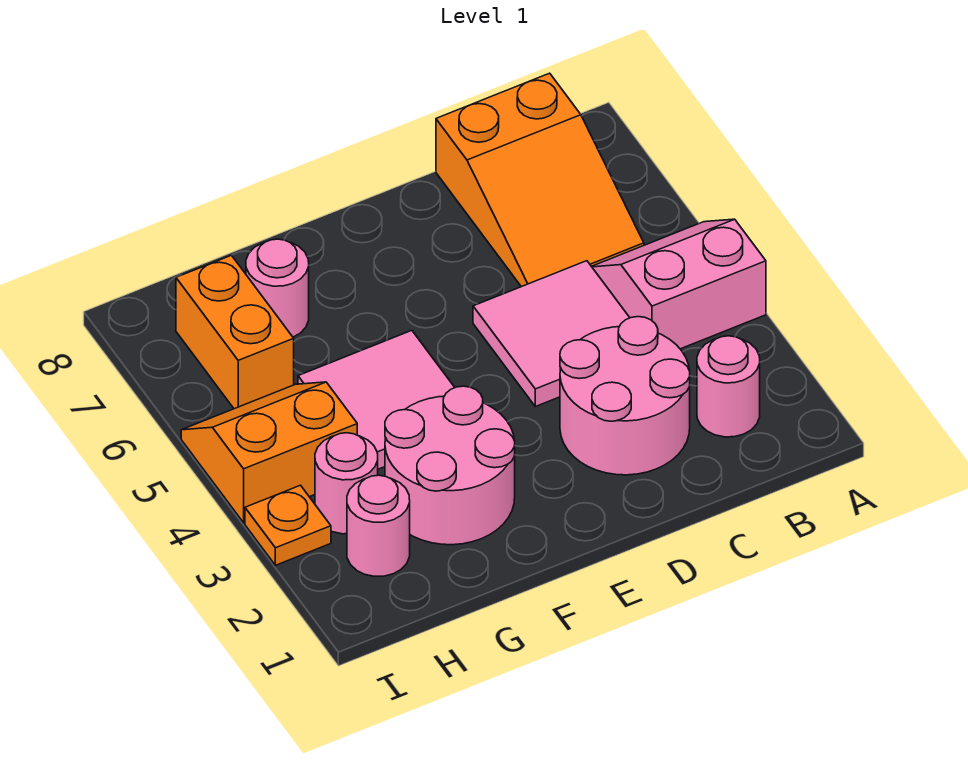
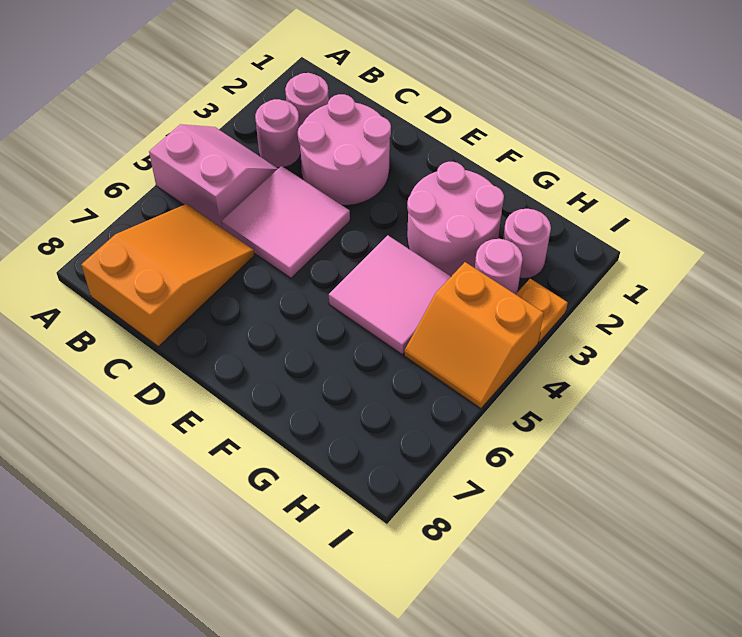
pink 2x2 slope [592,219,766,349] -> pink 2x2 slope turned to [149,124,278,228]
pink 1x1 round brick [246,239,309,337] -> pink 1x1 round brick moved to [255,99,300,168]
orange 1x2 brick [176,255,294,409] -> none

